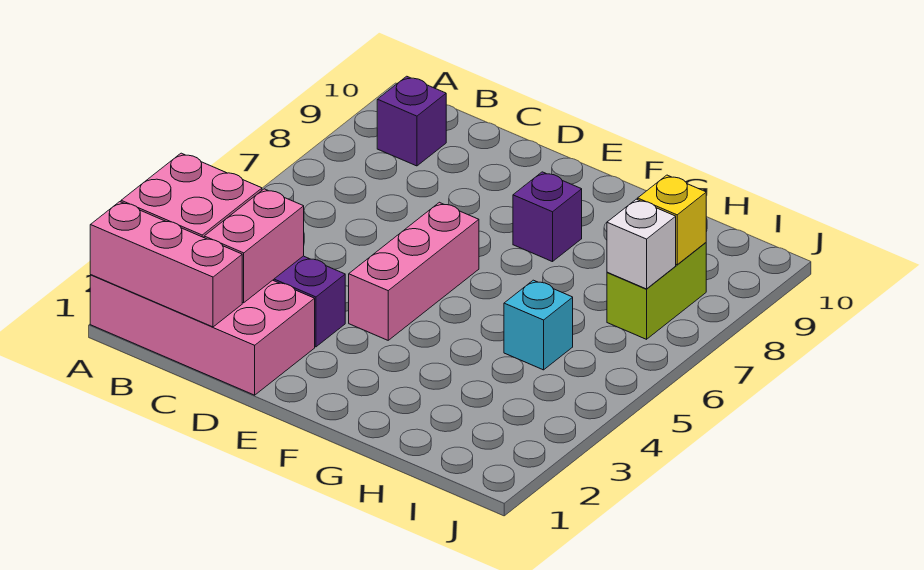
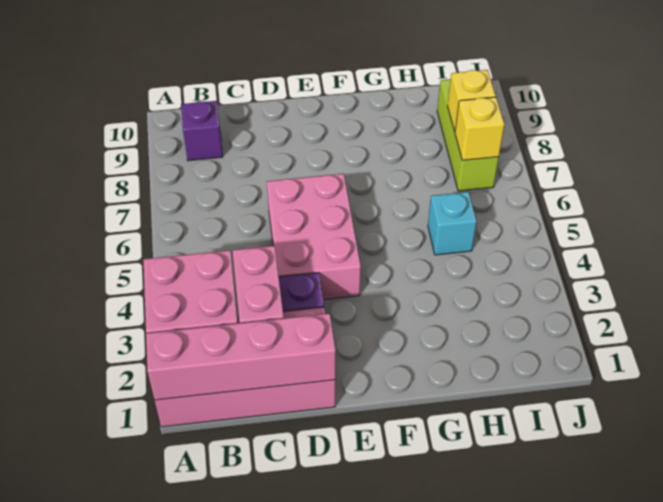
pink 1x3 brick [90,202,242,327] -> pink 1x4 brick [146,313,336,400]
pink 1x3 brick [349,202,479,340] -> pink 2x3 brick [267,174,361,300]
purple 1x1 brick [513,172,582,262] -> none
lime 1x2 brick [607,243,706,339] -> lime 1x3 brick [437,79,499,191]
white 1x1 brick [607,199,676,289] -> yellow 1x1 brick [455,97,505,160]

